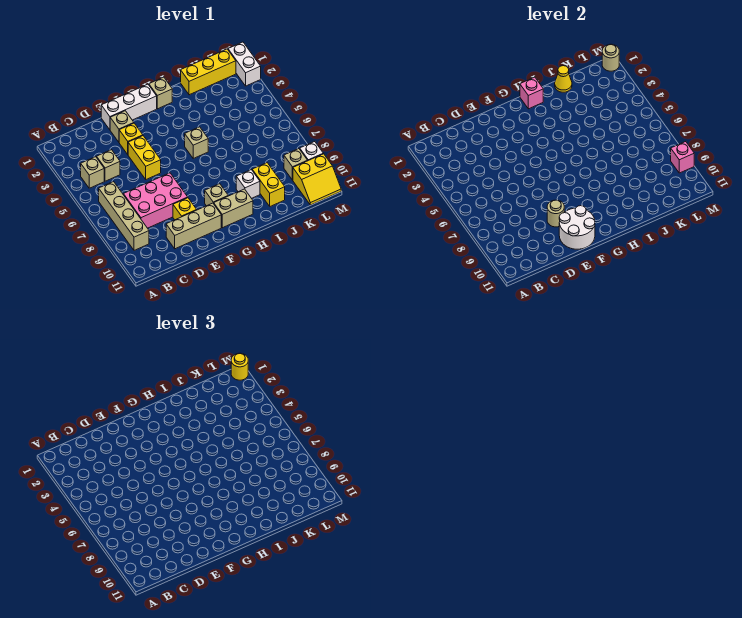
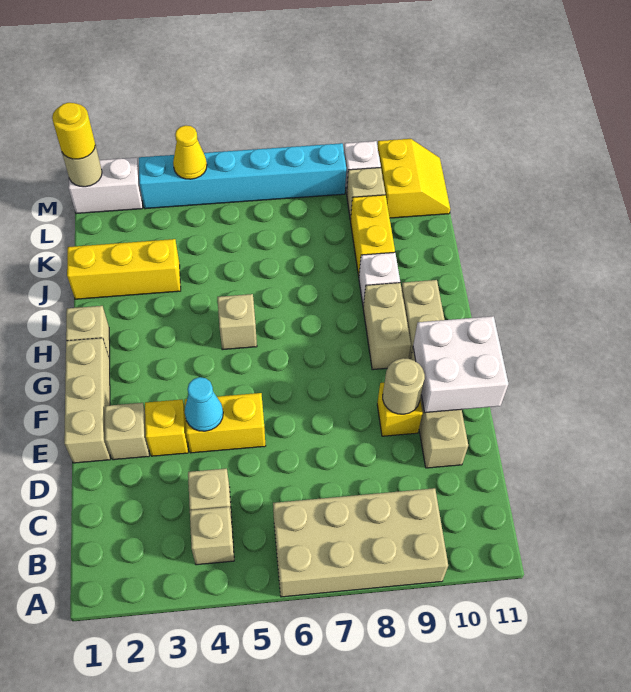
tan 1x4 brick [99,182,149,250] -> tan 2x4 brick [273,488,448,597]
pink 2x3 brick [123,173,188,228] -> none
white 1x3 brick [101,84,157,130] -> tan 1x3 brick [64,338,110,463]
none -> cyan 1x1 cone [185,377,223,431]
white 2x2 round brick [559,206,595,249] -> white 2x2 brick [413,316,508,413]
tan 1x1 brick [205,184,228,206] -> tan 1x2 brick [363,283,411,370]
pink 1x1 brick [520,77,543,109] -> none
yellow 1x3 brick [181,49,236,95] -> yellow 1x3 brick turned to [67,239,181,299]
yellow 1x1 cone [555,66,572,92] -> yellow 1x1 cone moved to [173,125,207,179]
yellow 1x2 brick [252,163,285,206] -> yellow 1x2 brick turned to [351,195,395,276]
none -> cyan 1x6 brick [139,143,346,209]
pink 1x1 brick [671,142,694,173] -> none

